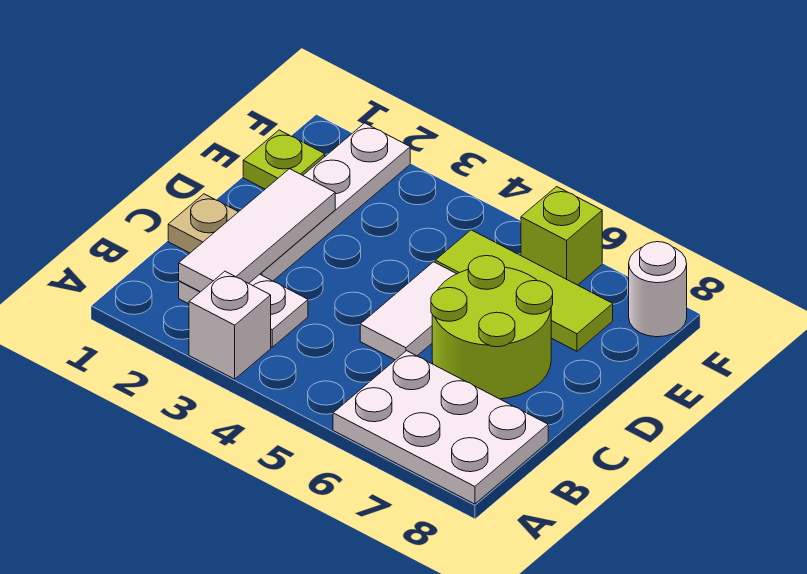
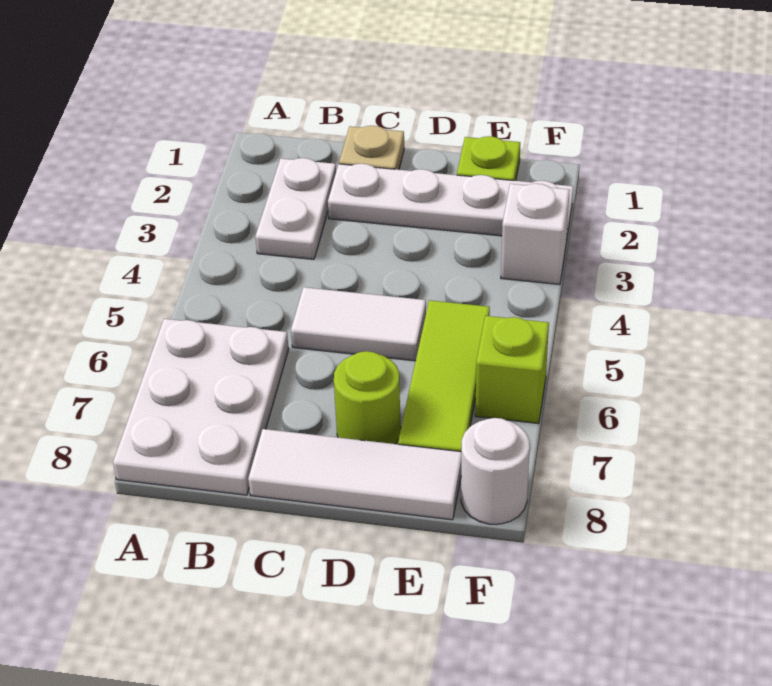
white 1x1 brick [189,271,271,379] -> white 1x1 brick moved to [501,184,570,284]
white 1x3 tile [179,169,335,292] -> white 1x3 tile moved to [248,429,461,520]
lime 2x2 round brick [431,256,553,399] -> lime 1x1 round brick [334,351,401,444]

